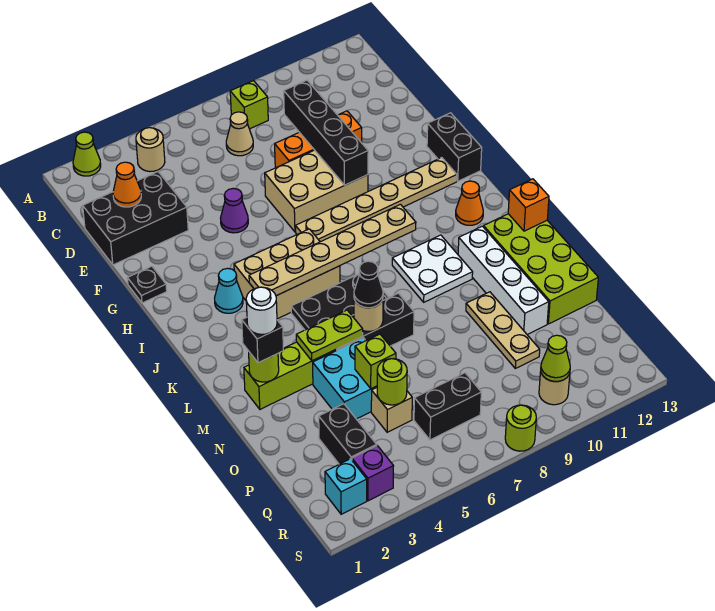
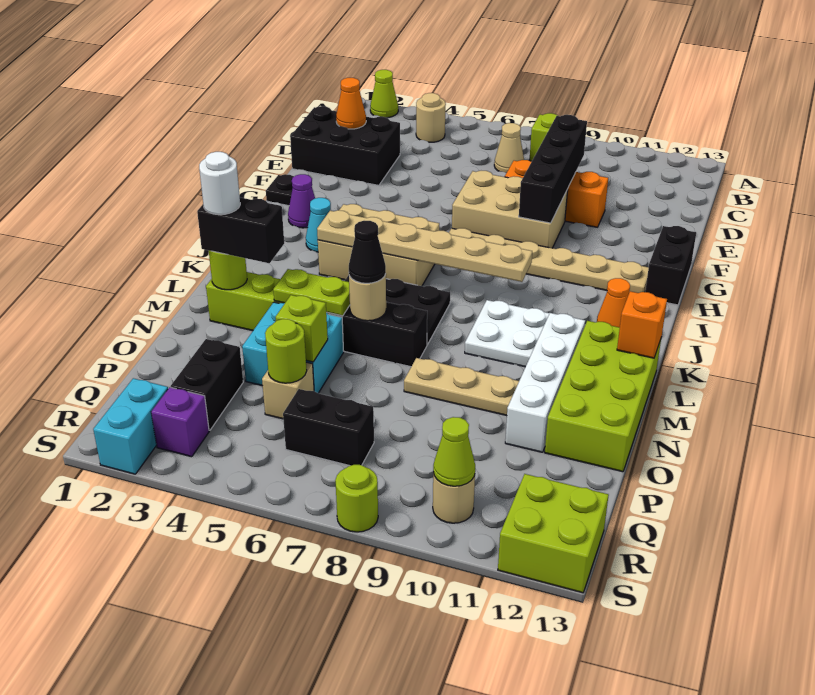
purple 1x1 cone [221,188,248,233] -> purple 1x1 cone moved to [288,174,315,228]
black 1x1 brick [242,317,283,363] -> black 1x2 brick [197,198,284,263]
tan 1x3 plate [466,292,540,368] -> tan 1x3 plate turned to [404,358,519,416]
cyan 1x1 brick [325,459,367,514] -> cyan 1x2 brick [93,378,168,474]
none -> lime 2x2 brick [498,474,609,593]

